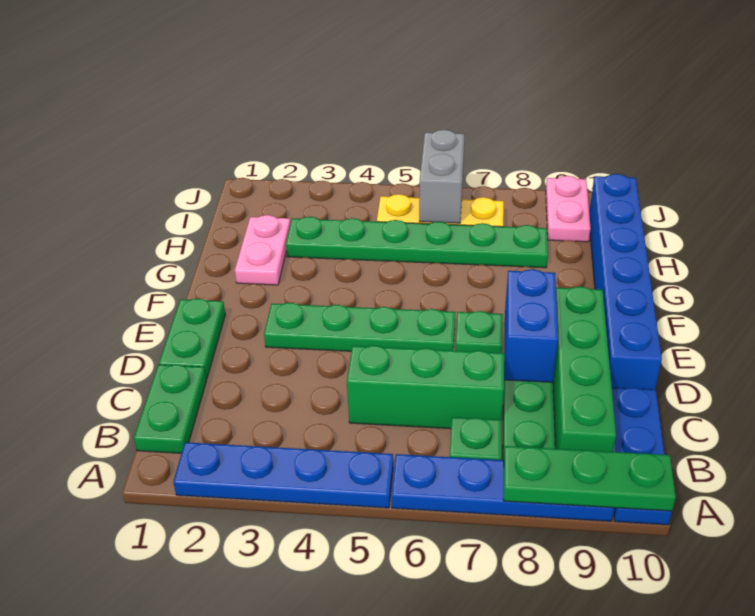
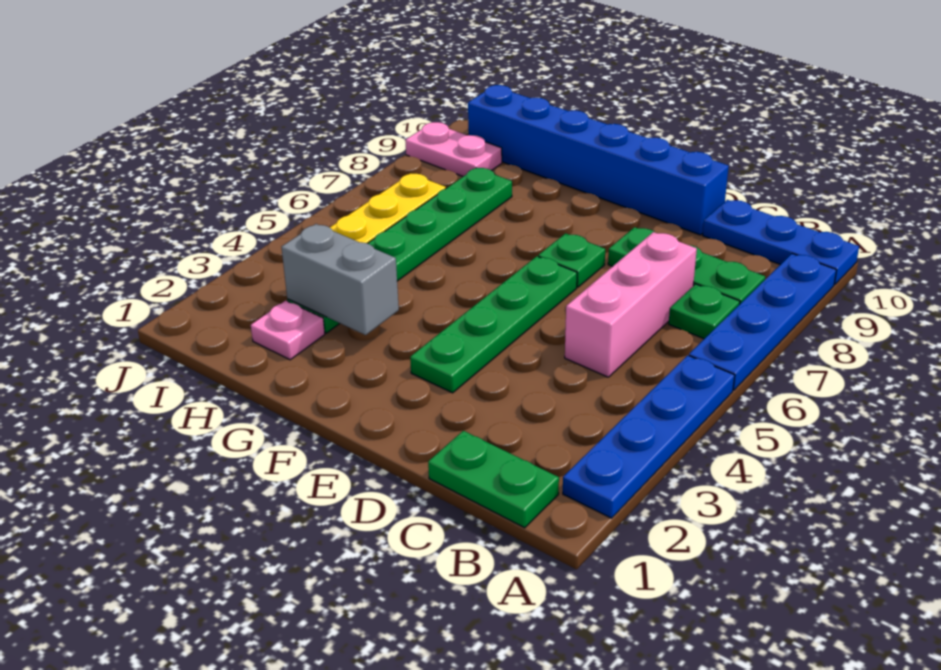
green 1x3 plate [503,446,676,511] -> none
green 1x4 brick [553,286,616,452] -> none
green 1x3 brick [347,346,504,429] -> pink 1x3 brick [565,232,697,377]
green 1x2 plate [159,298,225,379] -> none
blue 1x2 brick [504,269,558,382] -> none
pink 1x2 plate [235,215,291,285] -> pink 1x1 plate [251,301,325,360]
grey 1x2 brick [419,130,465,223] -> grey 1x2 brick moved to [282,224,399,335]

